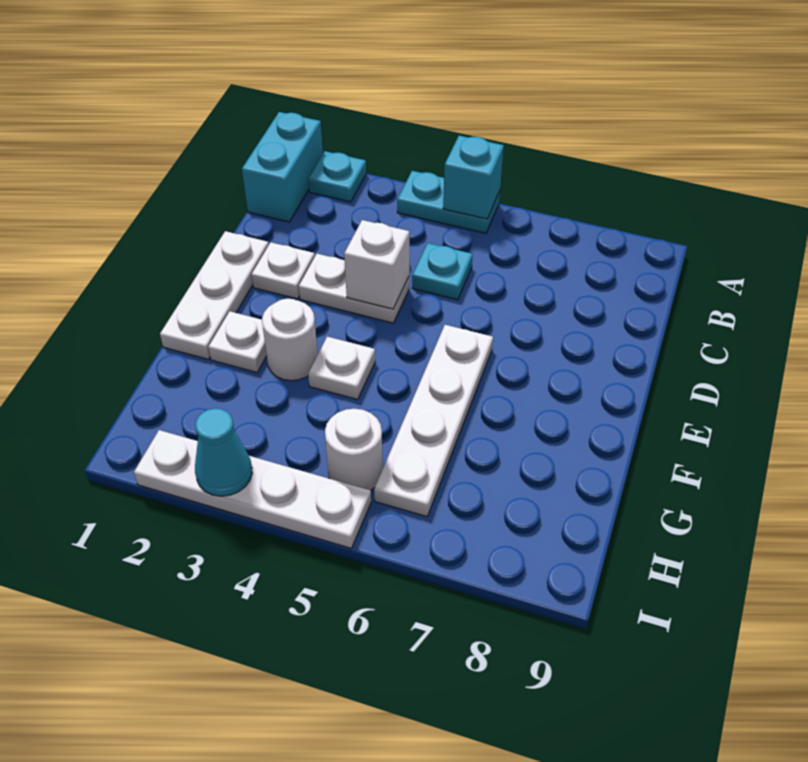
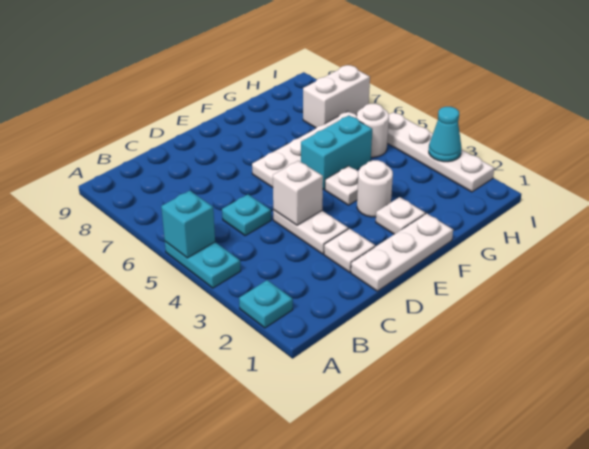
cyan 1x2 brick [242,112,323,222] -> cyan 1x2 brick moved to [301,116,372,189]
none -> white 1x2 brick [303,65,370,128]

